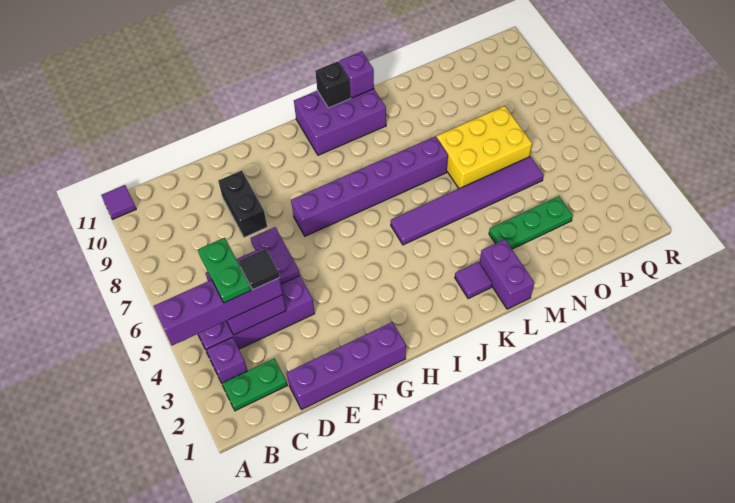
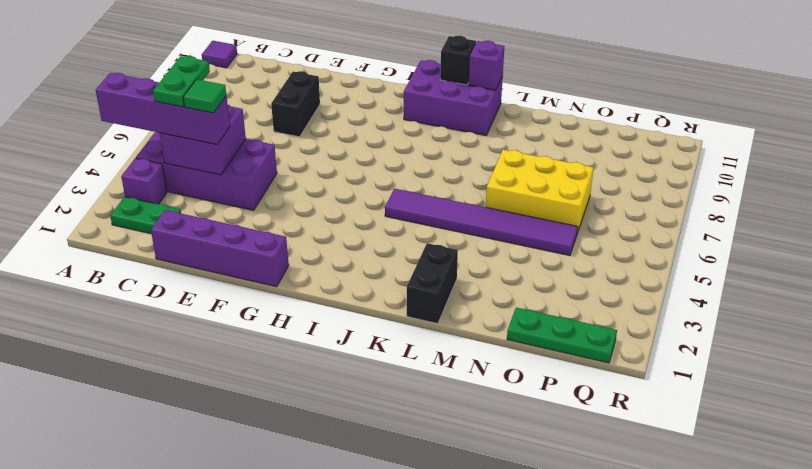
black 1x1 tile [239,249,280,290] -> green 1x1 tile [183,79,226,113]
purple 1x2 plate [251,227,300,284] -> none
purple 1x6 brick [291,136,448,236] -> none
purple 1x1 tile [455,262,492,299] -> none
purple 1x2 brick [480,239,534,309] -> black 1x2 brick [407,243,458,324]
green 1x3 plate [489,196,573,249] -> green 1x3 plate moved to [507,308,617,363]

